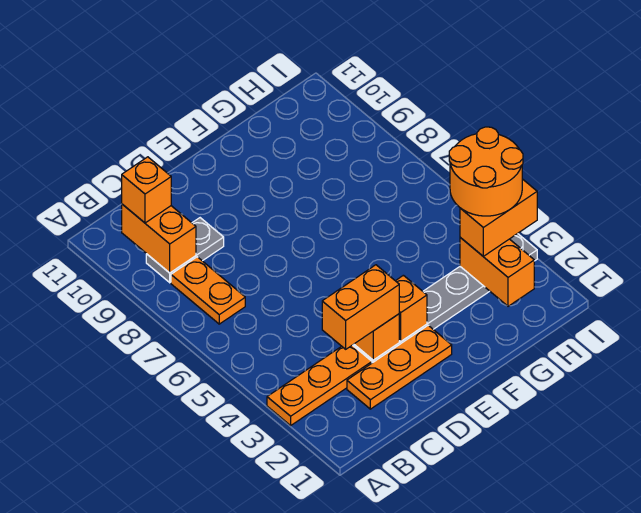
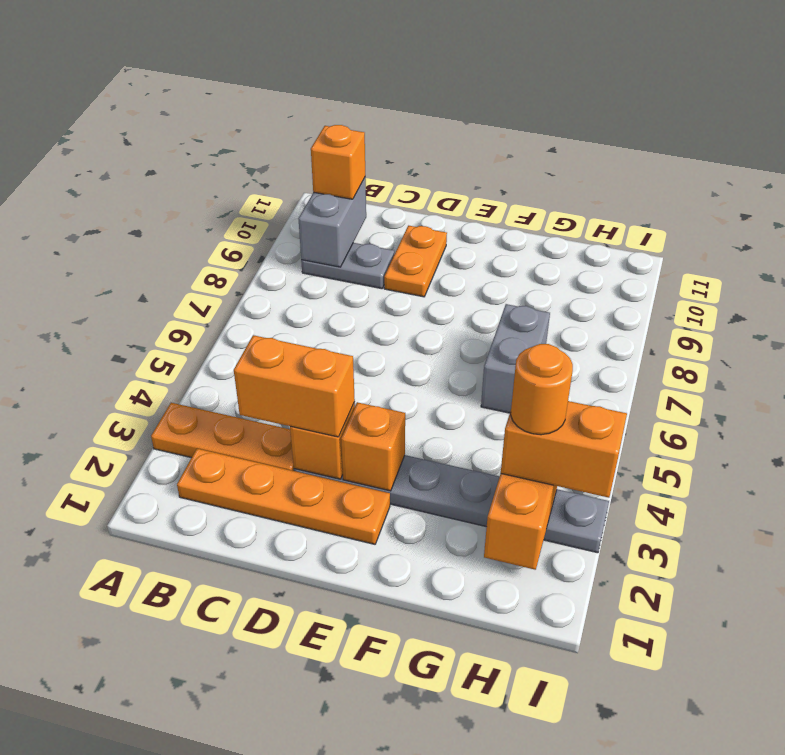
orange 1x2 plate [171,257,245,324] -> orange 1x2 plate moved to [384,226,447,297]
orange 1x2 brick [122,204,196,273] -> grey 1x2 brick [298,178,366,267]
orange 1x3 plate [347,325,452,409] -> orange 1x4 plate [177,449,390,544]
none -> grey 1x2 brick [481,304,550,413]
orange 2x2 round brick [449,127,523,216] -> orange 1x1 round brick [511,344,573,435]

